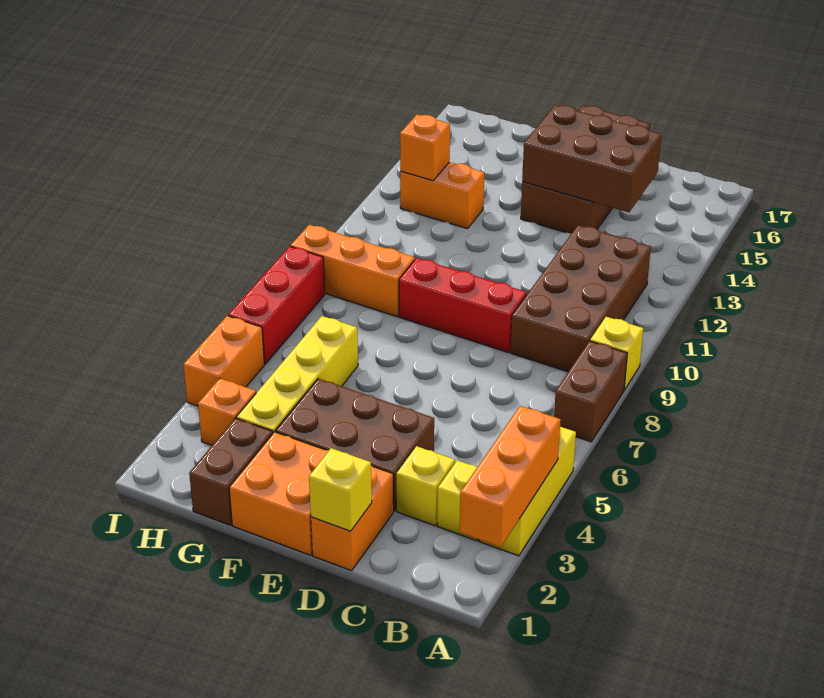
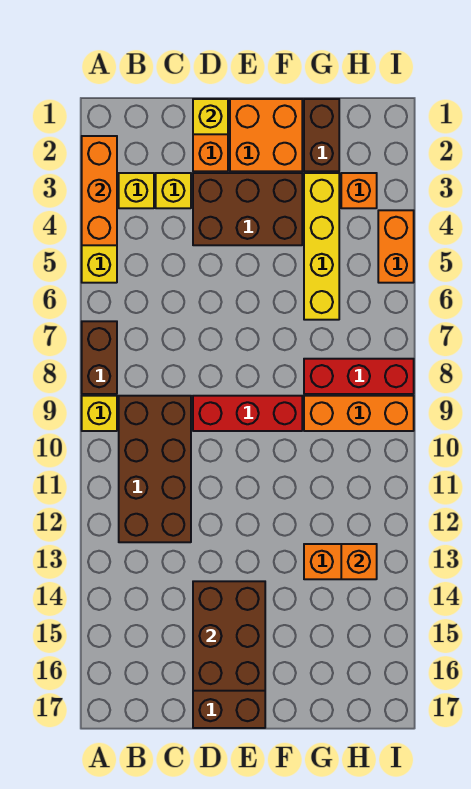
brown 2x3 brick [522,105,661,212] -> brown 2x3 brick turned to [193,581,265,691]
red 1x3 brick [228,246,325,364] -> red 1x3 brick turned to [304,359,414,394]

